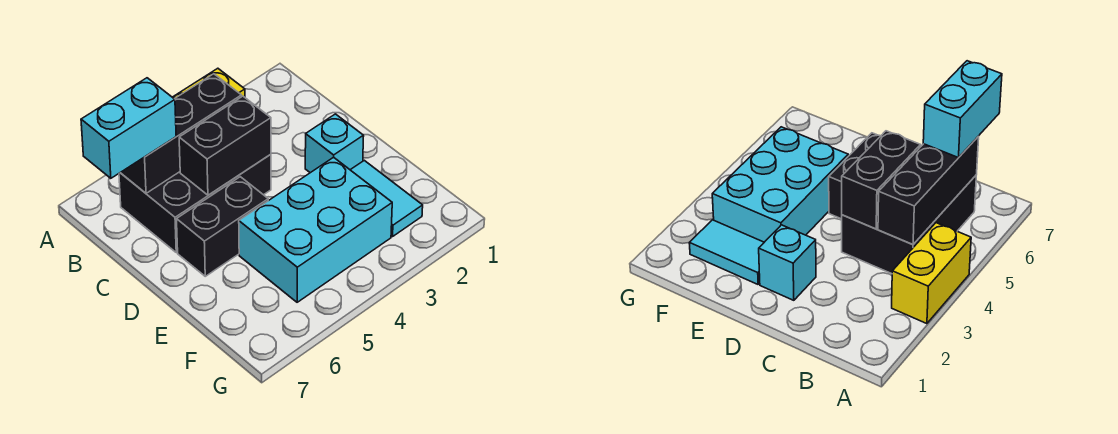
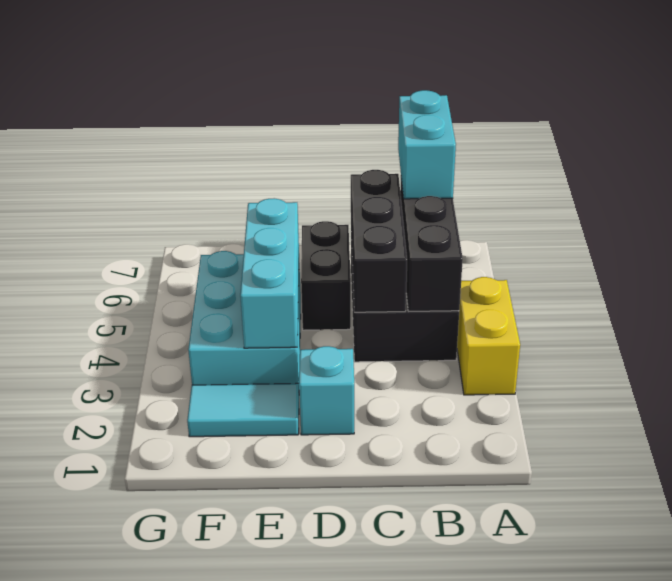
black 1x2 brick [179,96,271,195] -> black 1x3 brick [351,170,407,312]
none -> cyan 1x3 brick [240,198,299,348]

